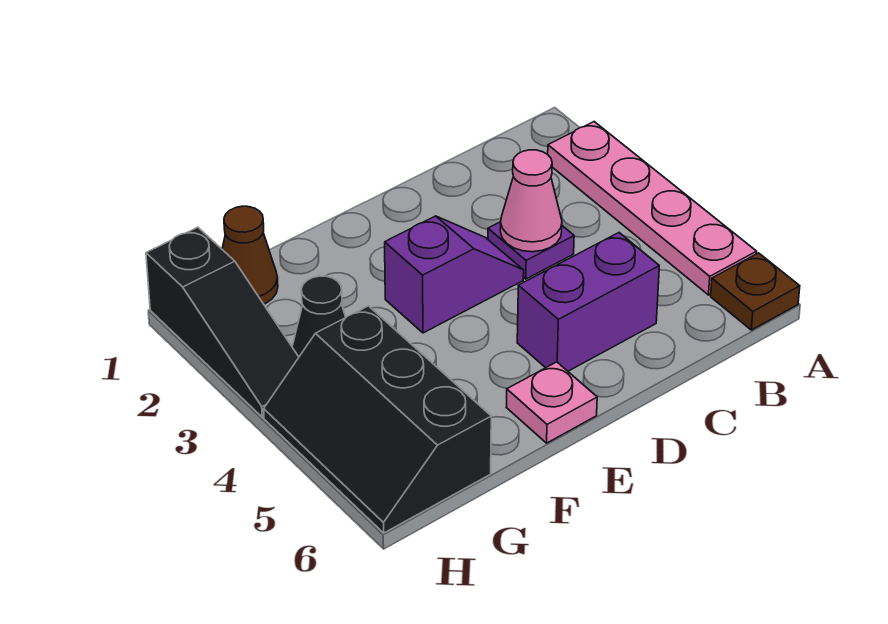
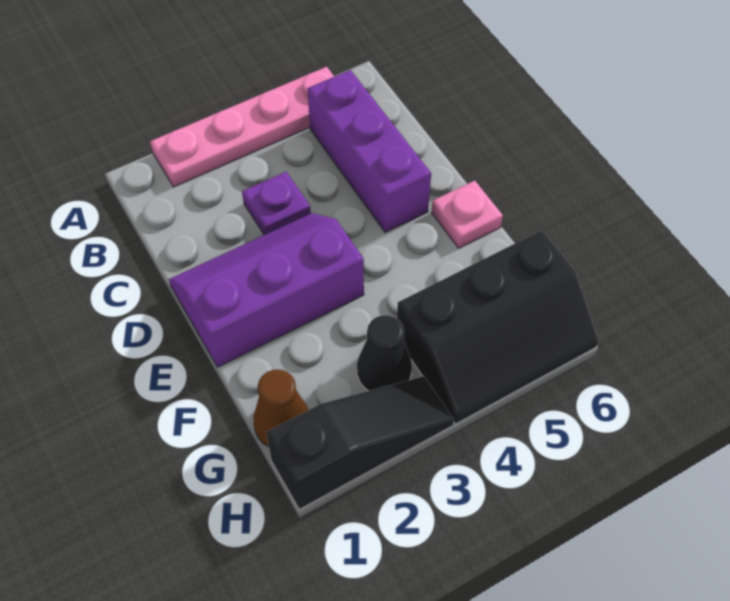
brown 1x1 plate [711,253,800,330] -> none
pink 1x1 cone [500,150,562,252] -> none
purple 1x2 brick [517,233,659,371] -> purple 1x3 brick [308,70,431,232]
purple 1x2 slope [385,216,524,333] -> purple 2x3 slope [169,213,364,367]

